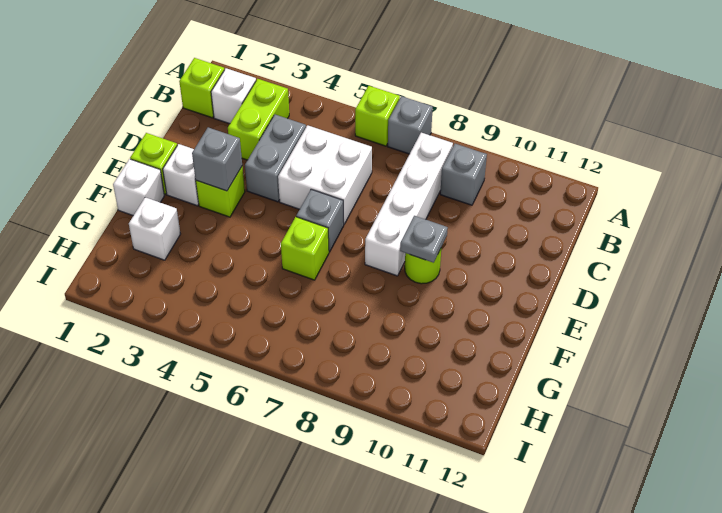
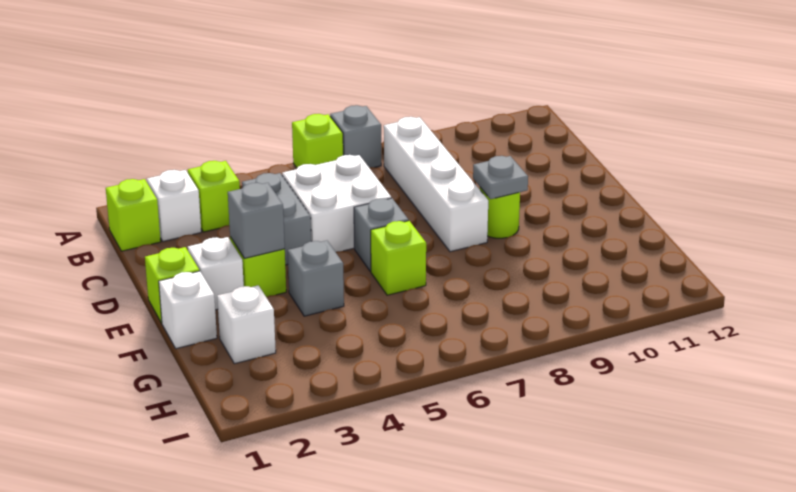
lime 1x2 brick [228,79,289,160] -> lime 1x1 brick [188,161,240,232]
grey 1x1 brick [440,144,487,205] -> grey 1x1 brick moved to [288,241,344,316]

